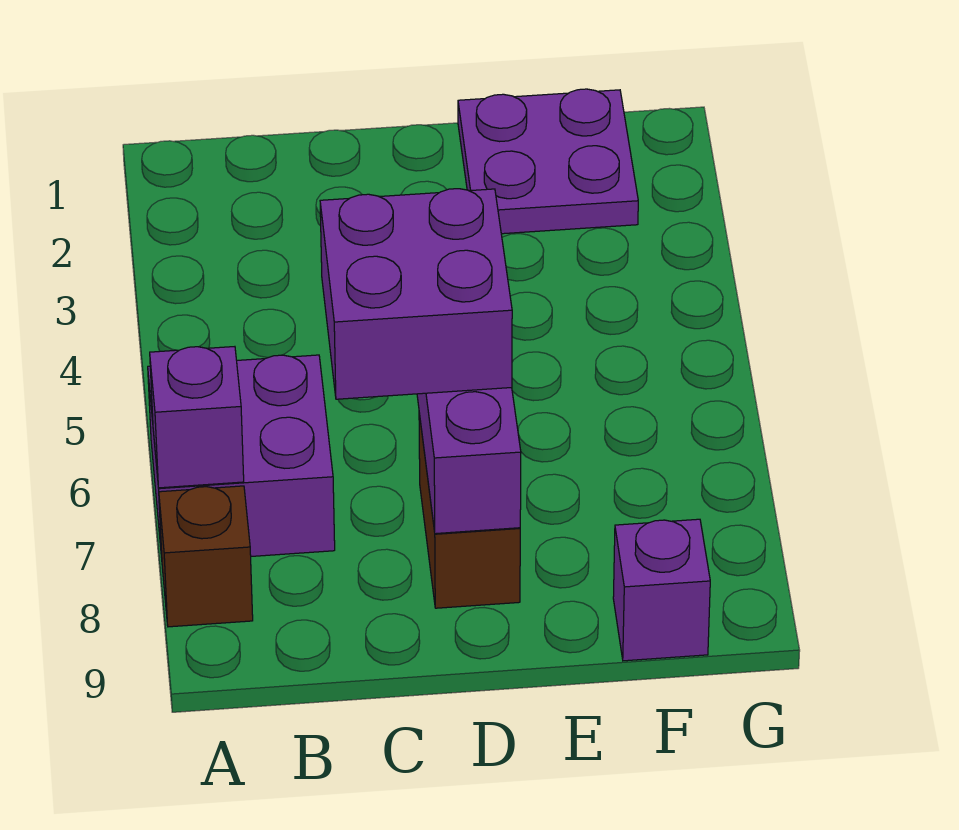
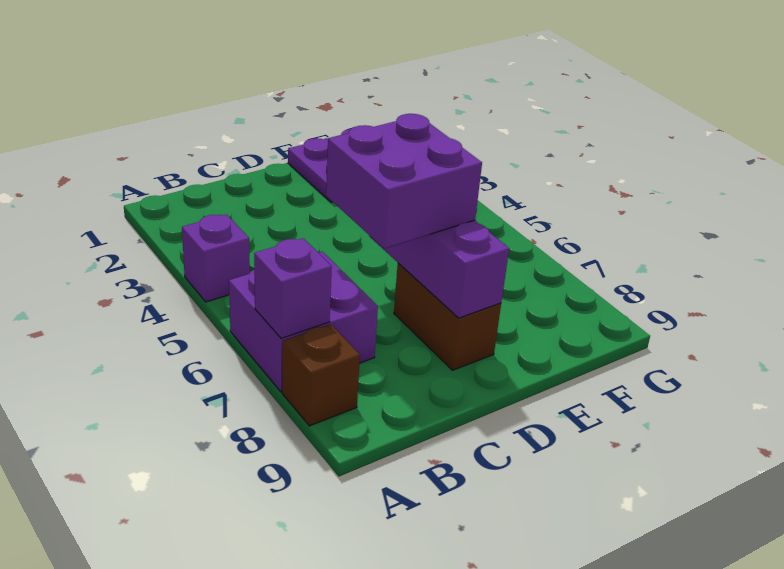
purple 1x1 brick [613,519,710,661] -> purple 1x1 brick moved to [182,214,250,302]

